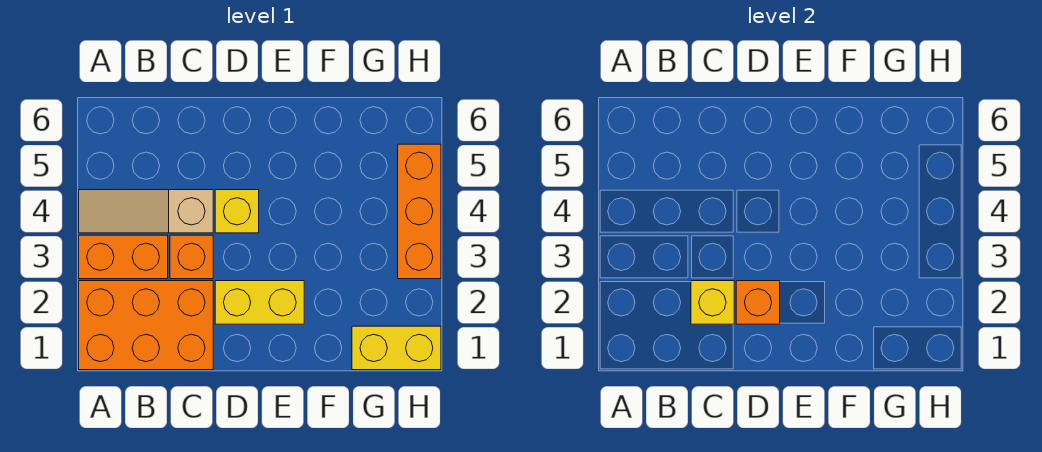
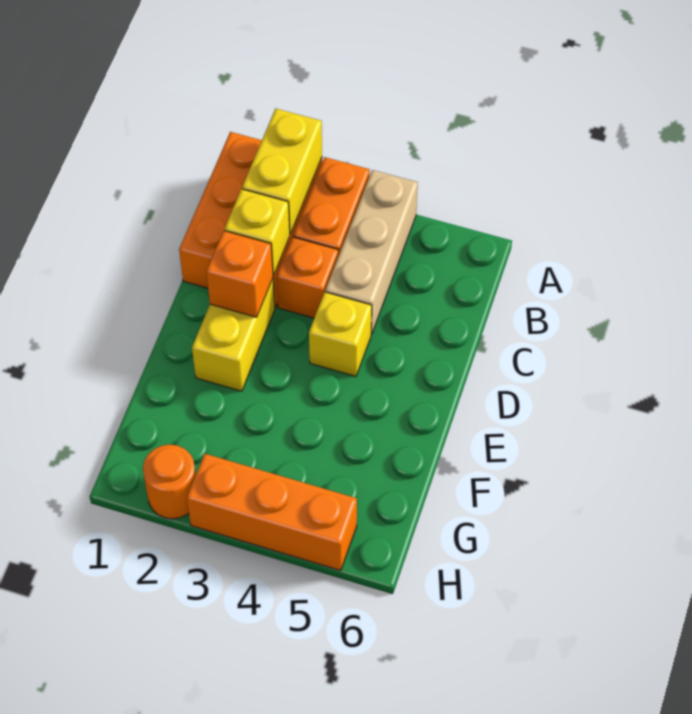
tan 1x3 slope [79,190,213,233] -> tan 1x3 brick [325,170,418,334]
yellow 1x2 brick [352,326,441,370] -> yellow 1x2 brick moved to [242,109,322,234]
none -> orange 1x1 round brick [143,445,196,519]

